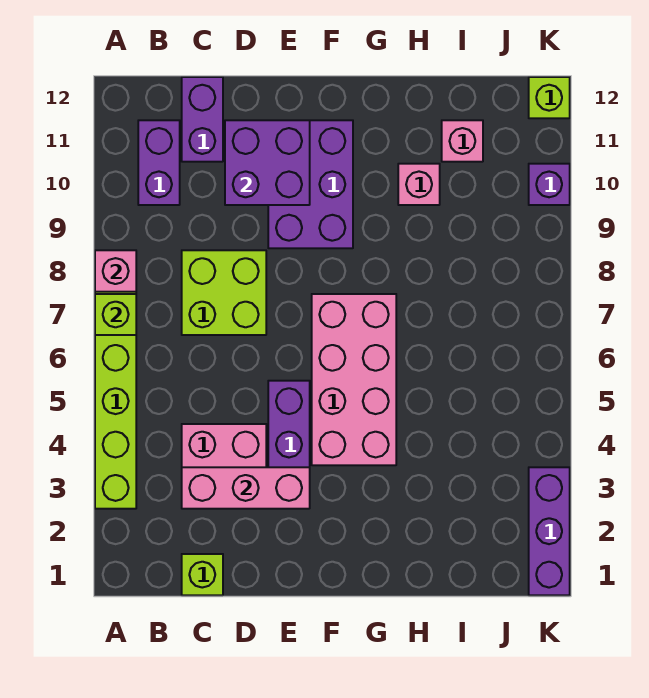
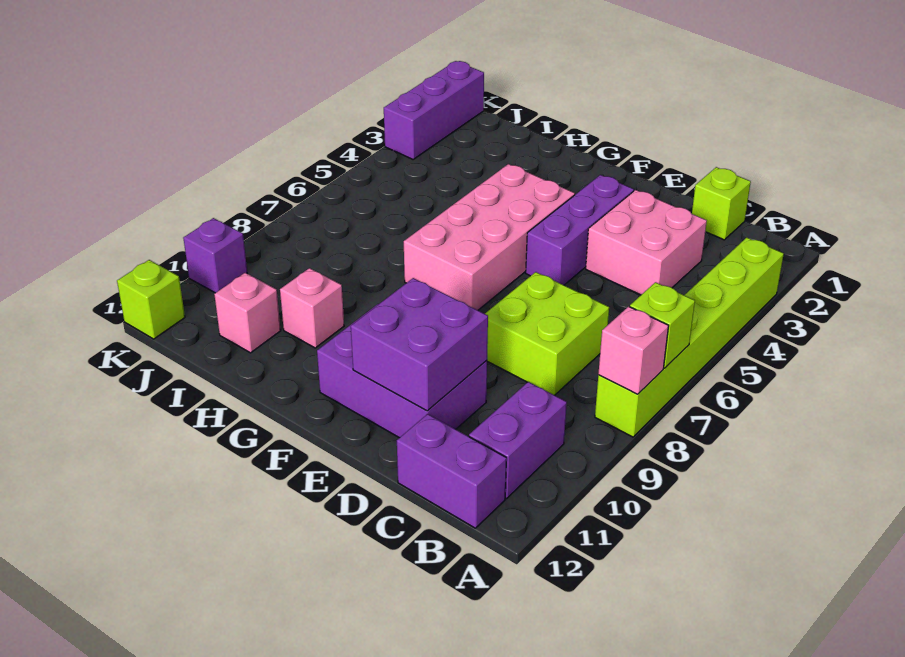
pink 1x3 brick [182,467,310,509] -> none
purple 1x2 brick [182,77,223,162] -> purple 1x2 brick turned to [397,414,506,528]
purple 2x3 brick [268,120,353,248] -> purple 2x3 brick turned to [317,304,487,438]

